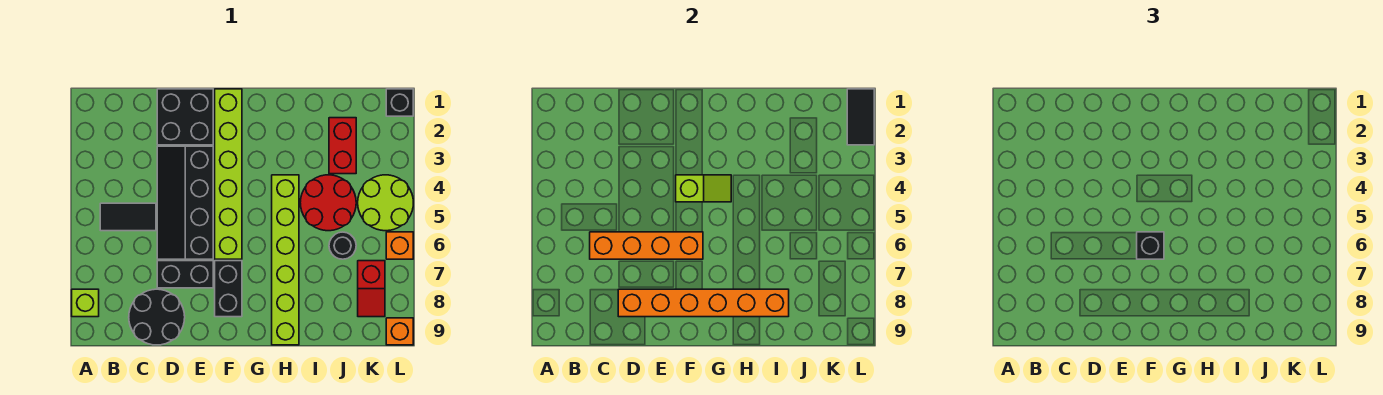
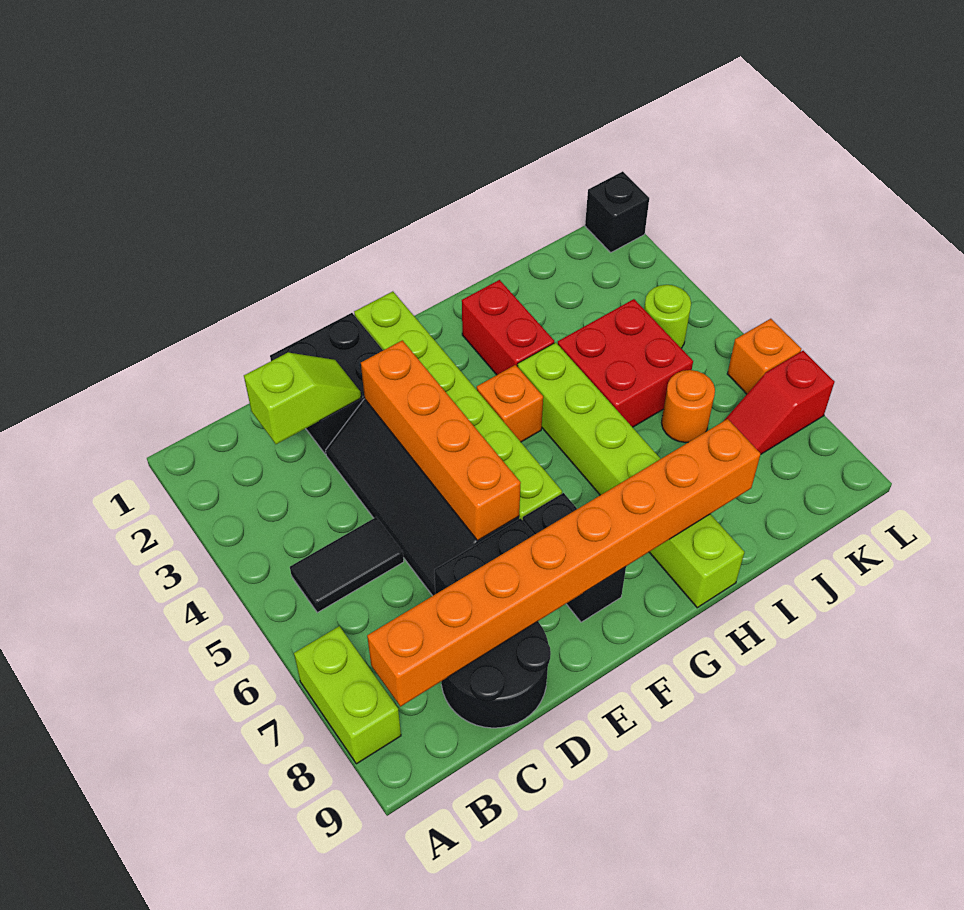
lime 1x1 brick [72,289,99,317] -> lime 1x2 brick [294,626,401,764]
orange 1x4 brick [590,232,703,259] -> orange 1x4 brick turned to [361,340,521,541]
orange 1x6 brick [618,289,789,317] -> orange 1x8 brick [367,419,761,707]
lime 1x2 slope [676,175,731,202] -> lime 1x2 slope moved to [244,352,361,444]
black 1x1 brick [1137,232,1164,259] -> none
red 2x2 round brick [300,175,356,231] -> red 2x2 brick [558,299,693,427]
red 1x2 brick [329,118,356,174] -> red 1x2 brick moved to [462,280,554,375]
black 1x1 round brick [329,232,356,259] -> orange 1x1 round brick [661,370,715,442]
lime 2x2 round brick [358,175,413,231] -> lime 1x1 round brick [644,285,691,348]
red 1x2 slope [358,261,385,317] -> red 1x2 slope turned to [724,351,835,454]
black 1x2 tile [847,89,874,145] -> none
orange 1x1 brick [386,318,413,345] -> orange 1x1 brick moved to [477,365,543,442]

